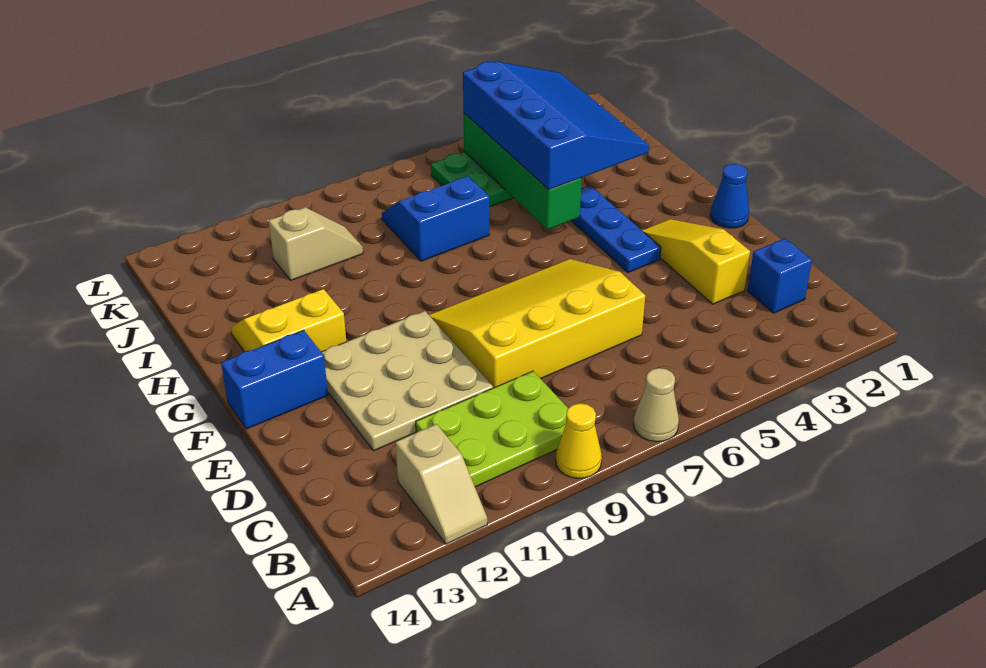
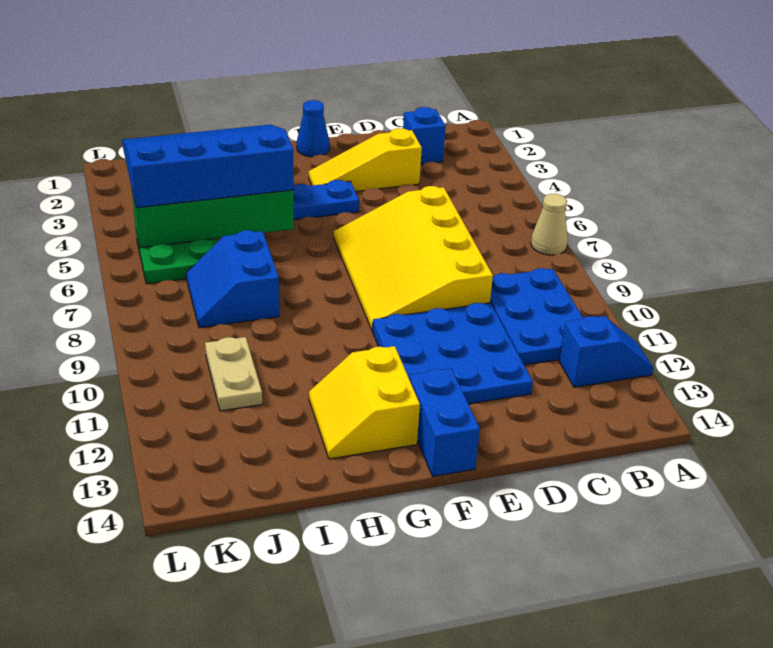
yellow 1x1 cone [556,403,602,478] -> none
tan 1x2 slope [395,424,487,544] -> blue 1x2 slope [559,316,653,387]
lime 2x3 plate [416,371,568,487] -> blue 2x3 plate [490,268,583,365]
tan 3x3 plate [322,311,493,451] -> blue 3x3 plate [372,303,533,404]
tan 1x2 slope [269,207,363,280] -> tan 1x2 plate [205,337,262,411]

